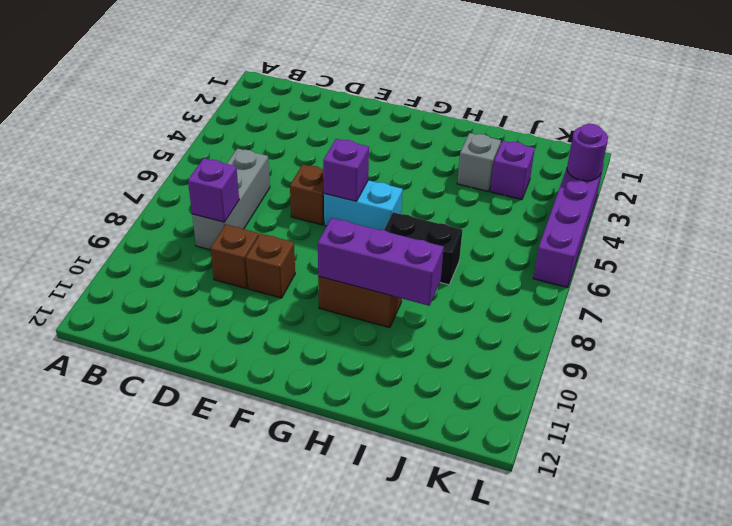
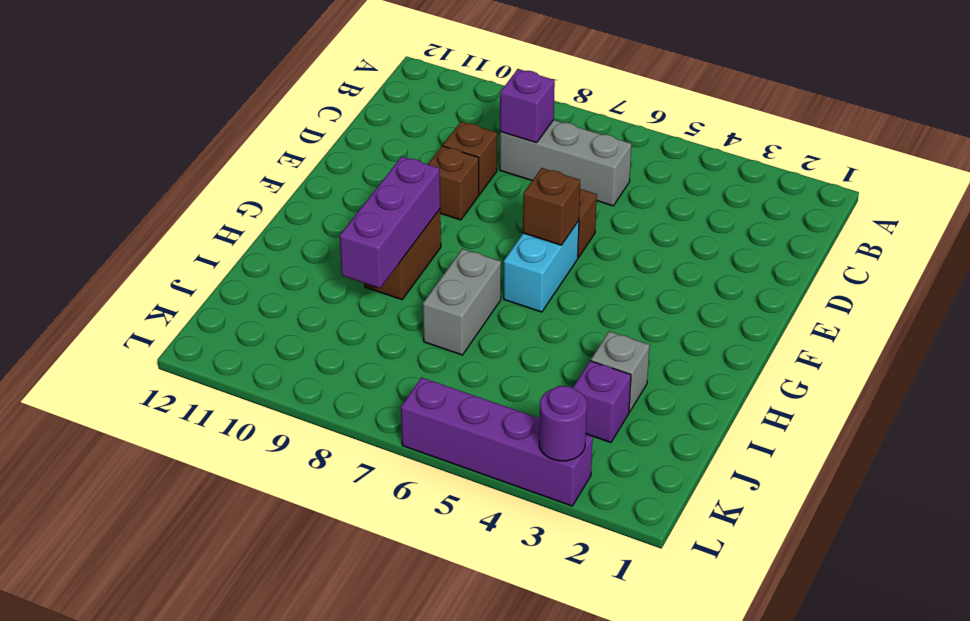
purple 1x1 brick [323,139,369,201] -> brown 1x1 brick [523,168,580,245]
black 1x2 brick [384,212,462,285] -> grey 1x2 brick [423,249,501,355]

